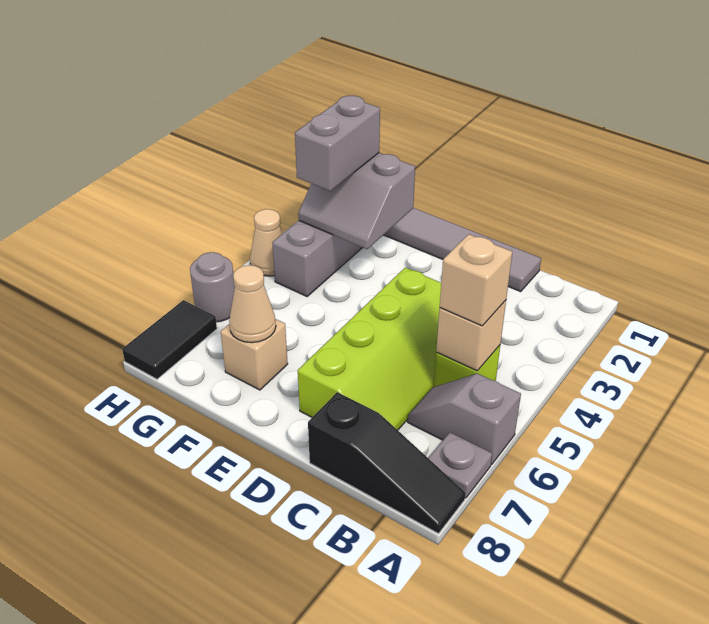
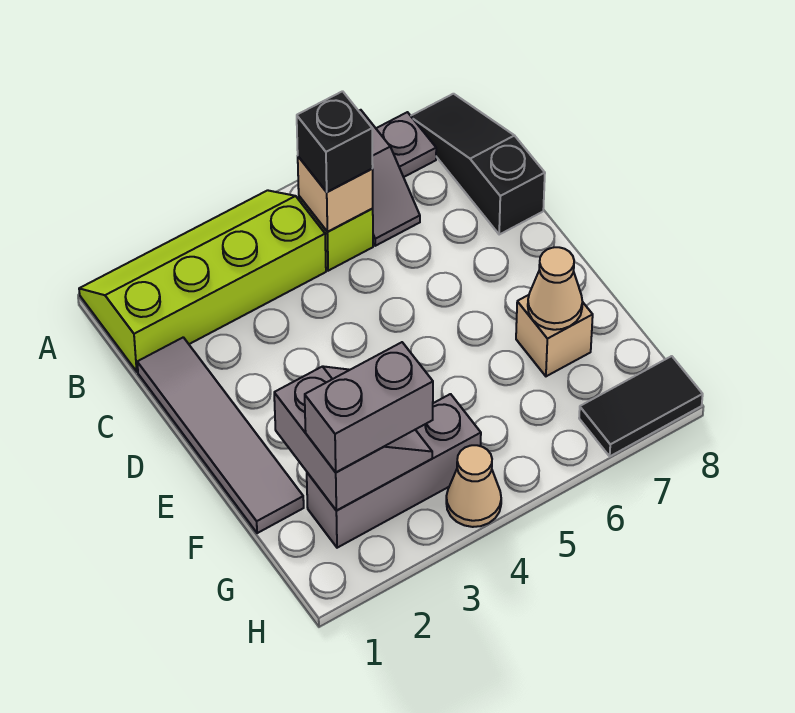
tan 1x1 brick [440,234,512,326] -> black 1x1 brick [297,91,373,192]
lime 2x4 slope [298,268,441,430] -> lime 2x4 slope moved to [79,190,326,372]
grey 1x1 round brick [190,252,235,322] -> none

